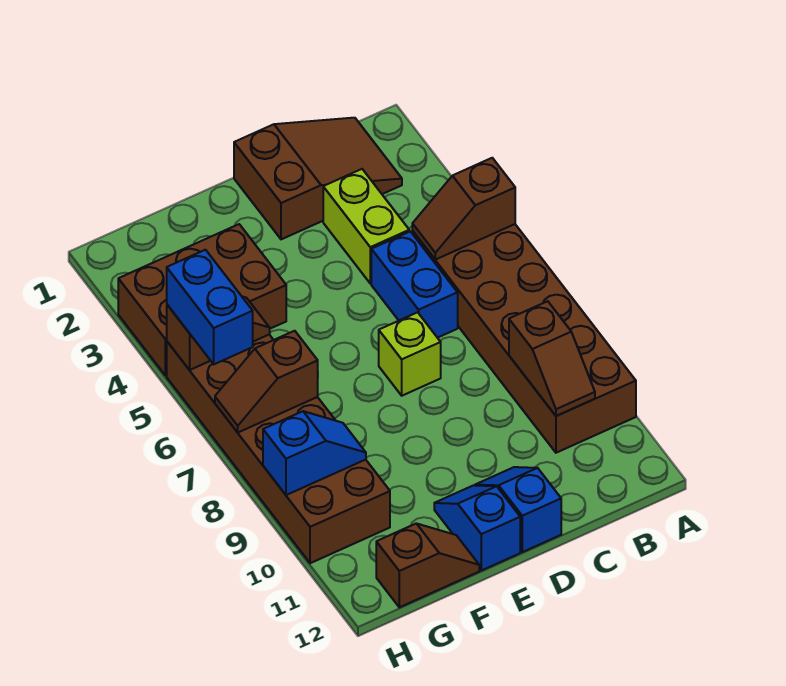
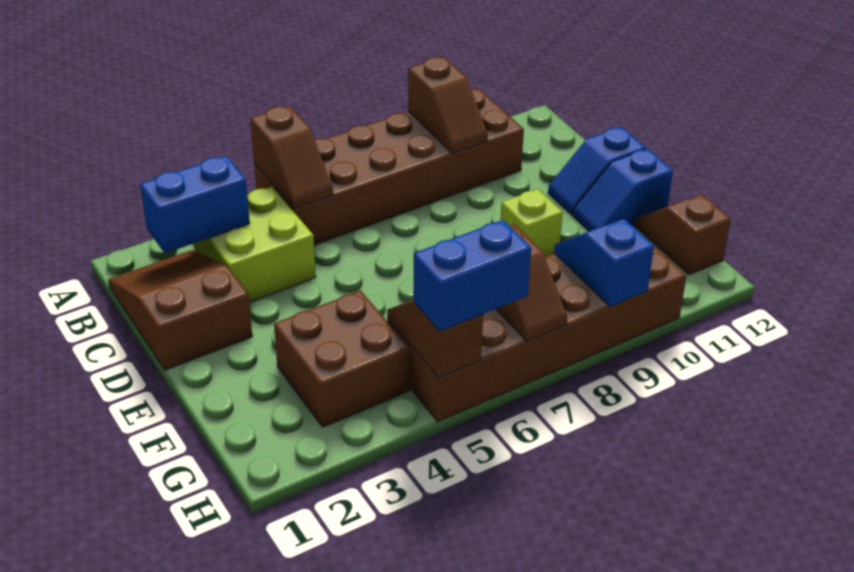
brown 1x2 slope [509,301,595,416] -> brown 1x2 slope turned to [408,57,488,154]
lime 1x2 brick [323,169,409,284] -> lime 2x2 brick [194,187,316,302]
blue 1x2 brick [371,231,458,338] -> blue 1x2 brick moved to [140,156,250,253]
lime 1x1 brick [379,312,441,396] -> lime 1x1 brick moved to [501,189,563,257]
brown 2x3 brick [118,224,286,376] -> brown 2x2 brick [274,290,410,427]

